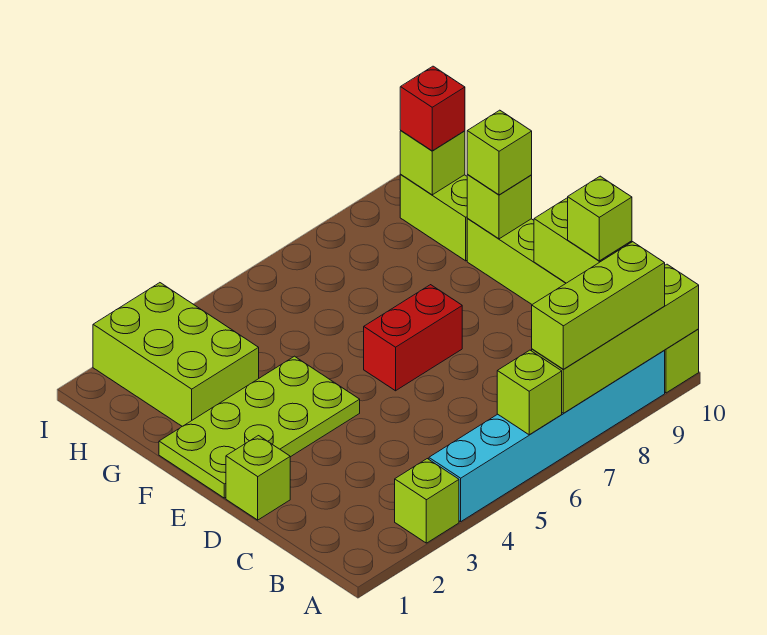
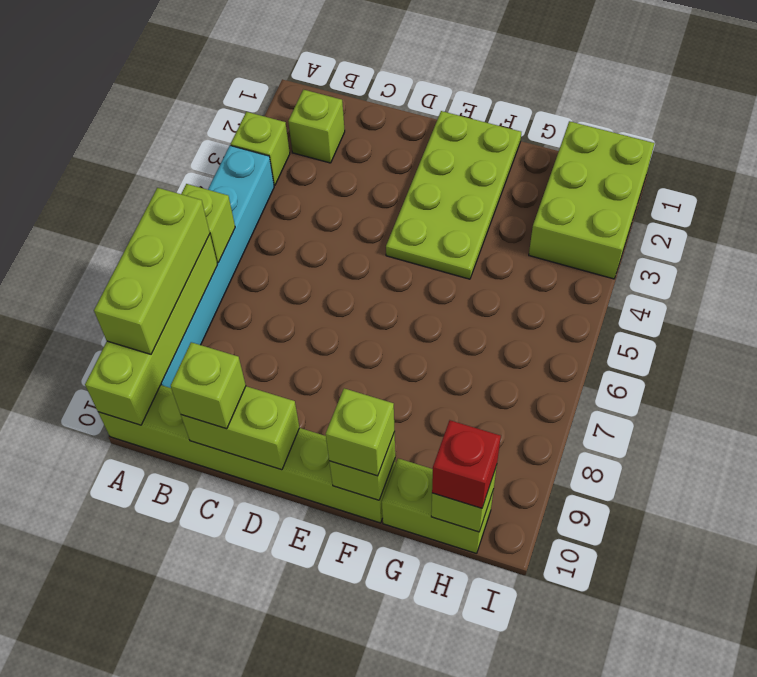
lime 1x1 brick [226,436,290,520] -> lime 1x1 brick moved to [288,90,345,163]
red 1x2 brick [364,285,462,391] -> none
lime 2x3 brick [93,283,259,426] -> lime 2x3 brick turned to [529,121,655,279]

